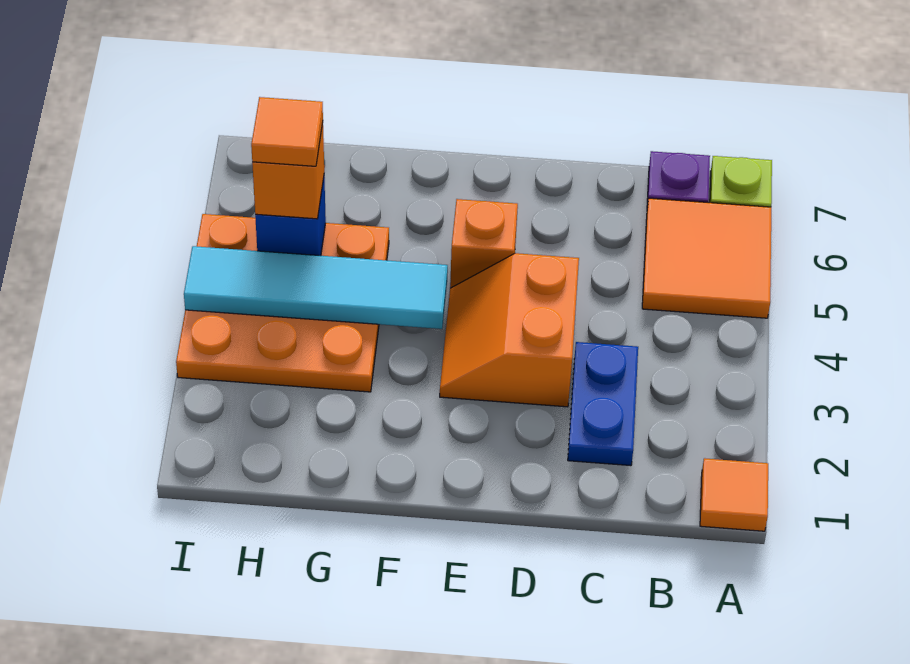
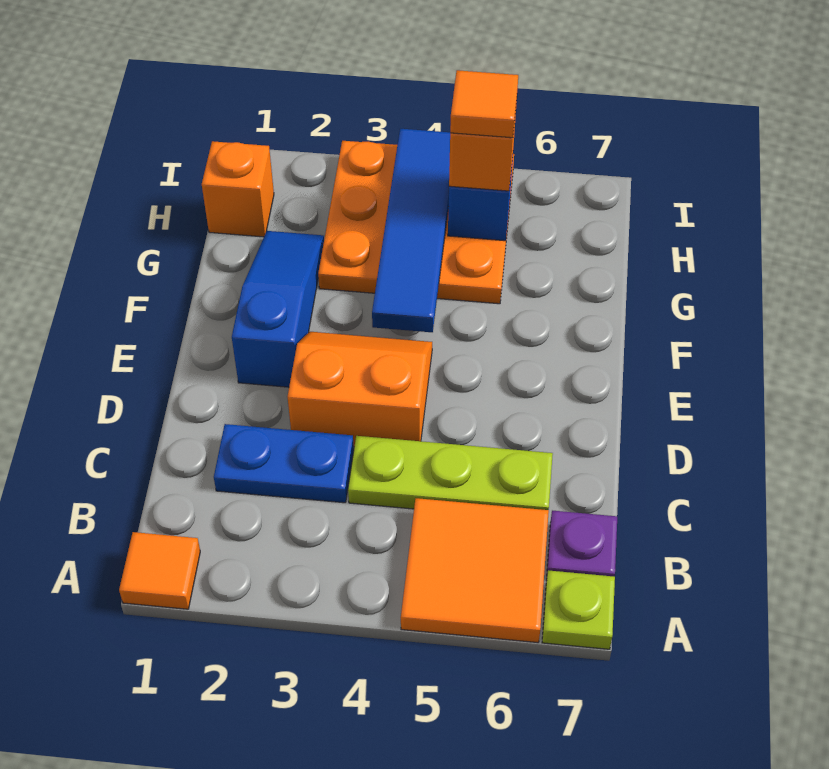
none -> lime 1x3 plate [348,436,553,510]
none -> blue 1x3 slope [232,231,324,387]
orange 1x1 brick [450,199,518,288] -> orange 1x1 brick moved to [202,141,274,237]
cyan 1x4 tile [184,246,448,329] -> blue 1x4 tile [372,129,450,332]

